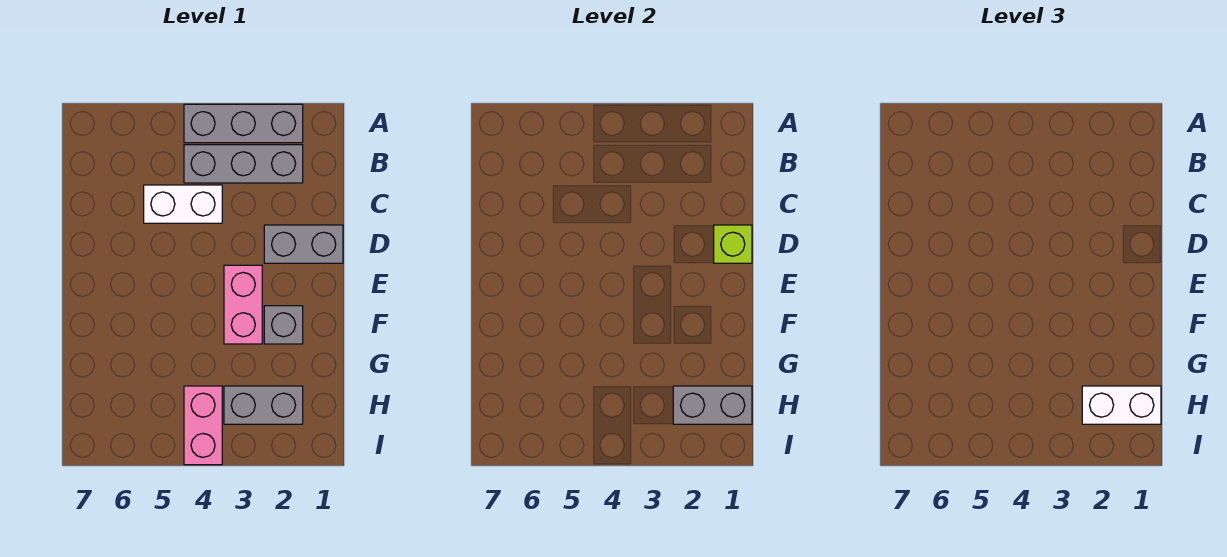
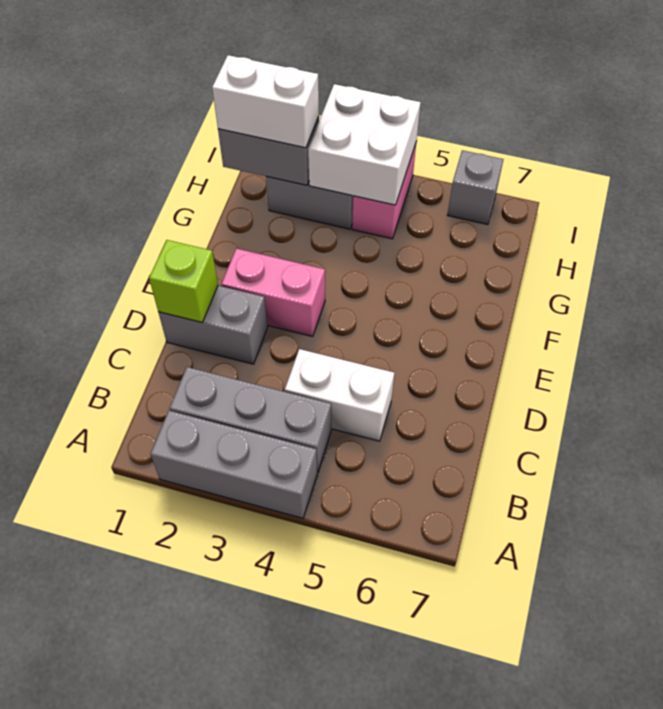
pink 1x2 brick [224,265,262,344] -> pink 1x2 brick turned to [221,248,325,336]
grey 1x1 brick [264,306,303,344] -> grey 1x1 brick moved to [448,150,504,225]
none -> white 2x2 brick [308,84,421,205]

